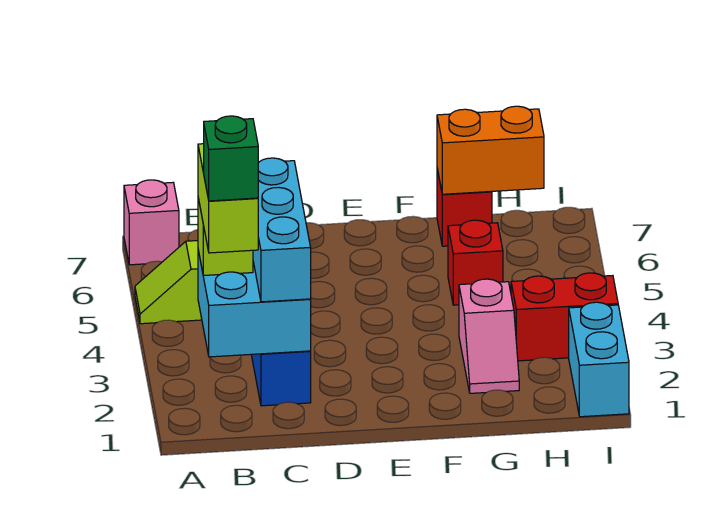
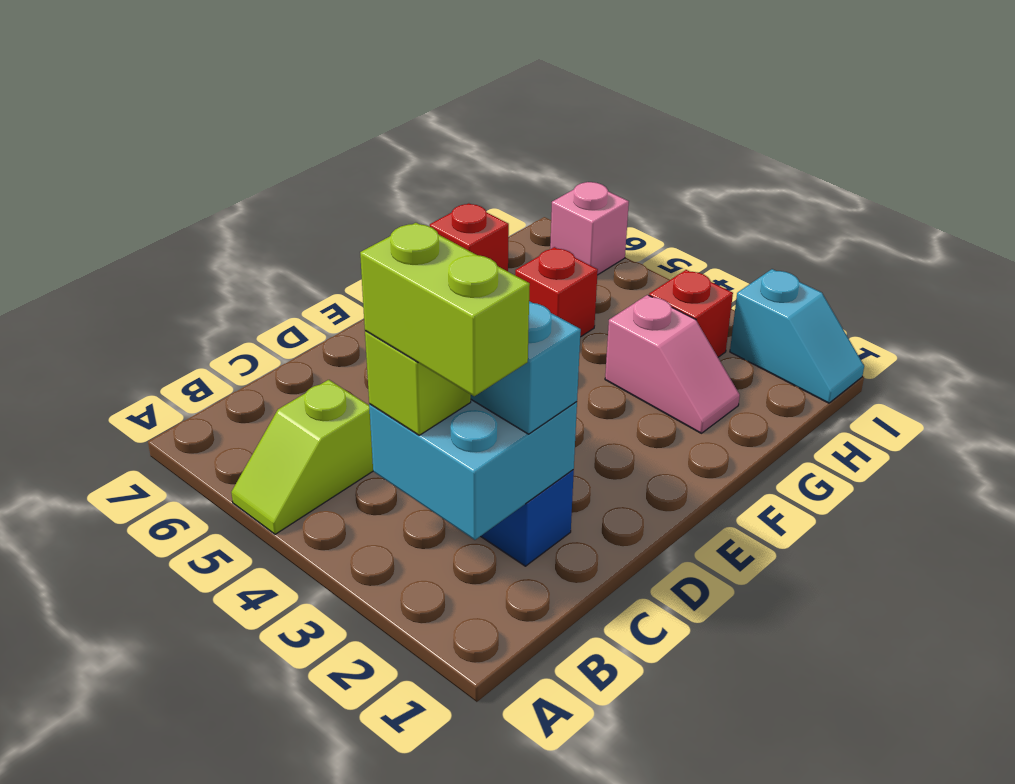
pink 1x1 brick [124,180,179,265] -> pink 1x1 brick moved to [550,182,629,275]
green 1x1 brick [204,116,258,201] -> none
orange 1x2 brick [437,106,544,194] -> none
red 1x2 brick [511,273,618,361] -> red 1x1 brick [649,270,733,357]
cyan 1x2 brick [569,302,629,417] -> cyan 1x2 slope [730,269,864,403]

